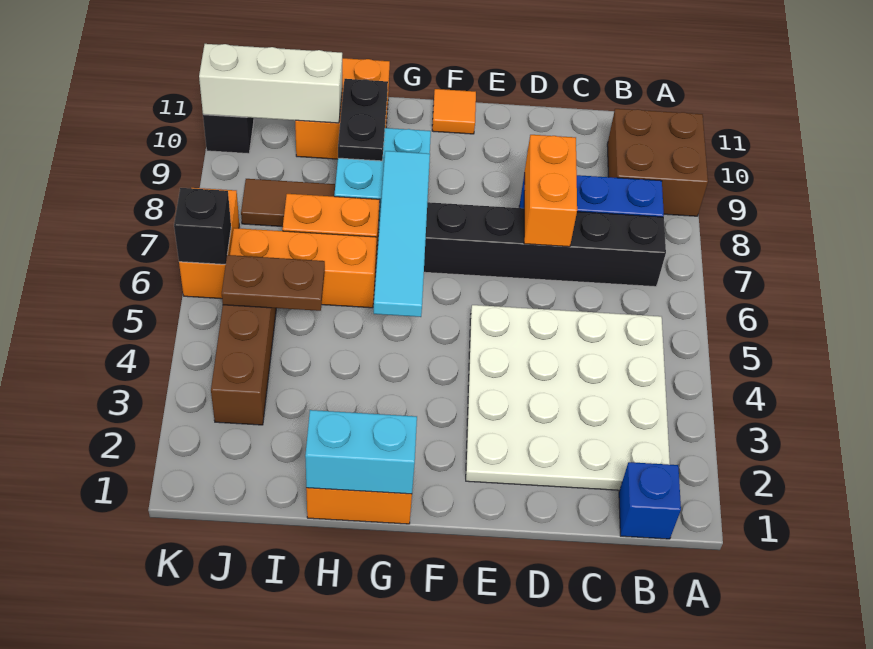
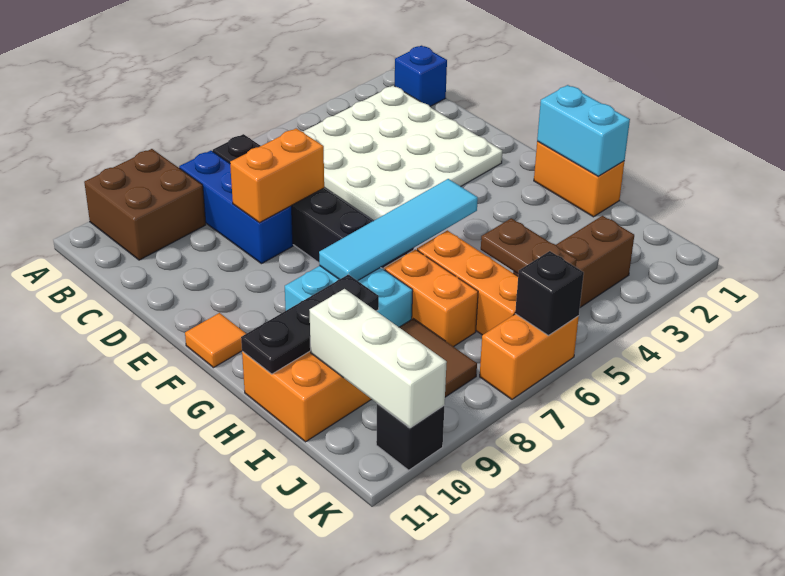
black 1x2 plate [338,79,388,161] -> black 1x3 plate [241,274,379,374]

